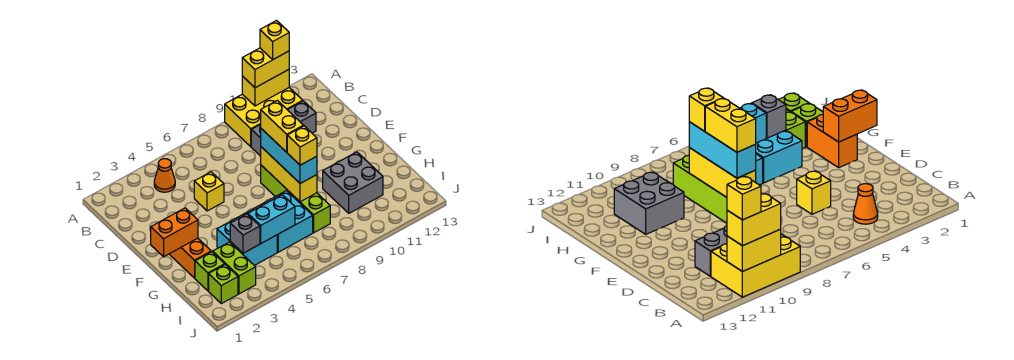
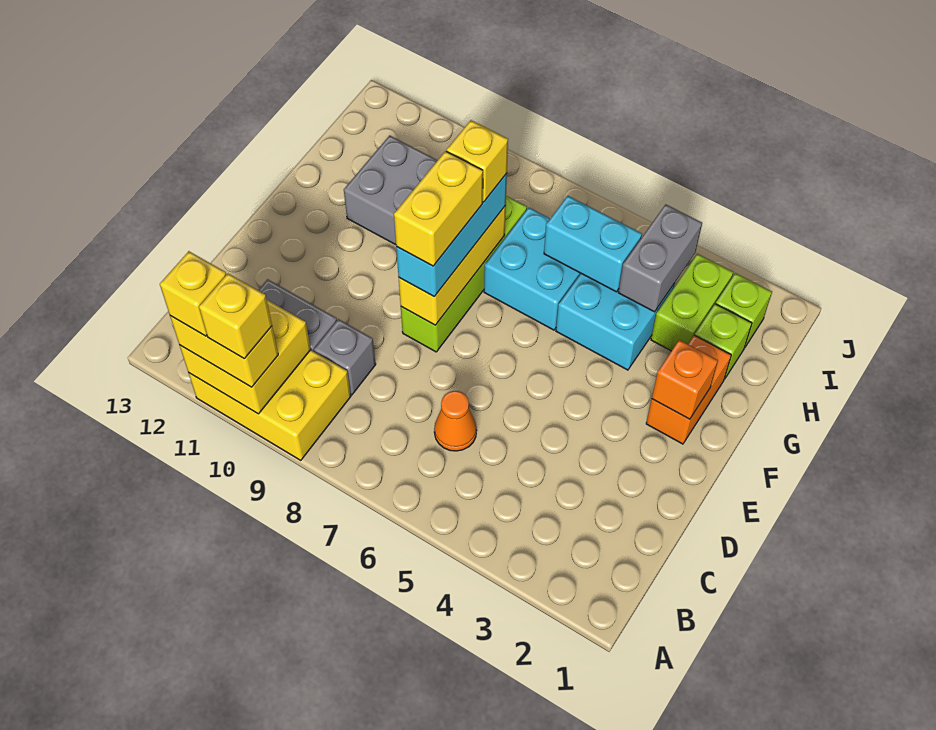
yellow 1x2 brick [242,69,289,106] -> yellow 2x2 brick [180,300,311,414]
orange 1x1 cone [154,159,175,192] -> orange 1x1 cone moved to [434,391,477,451]
yellow 1x1 brick [194,172,224,211] -> yellow 1x1 brick moved to [199,274,272,359]
orange 1x2 brick [151,208,198,257] -> orange 1x1 brick [652,340,718,419]
grey 1x1 brick [230,214,260,253] -> grey 1x2 brick [618,204,702,312]

